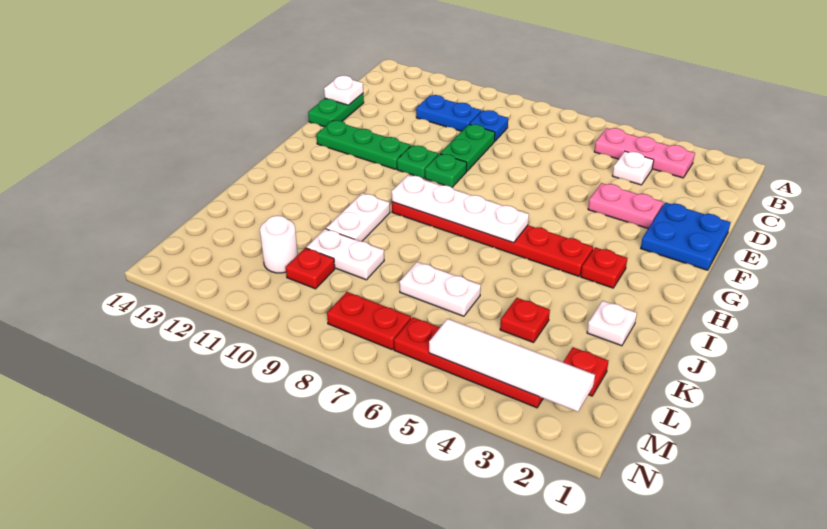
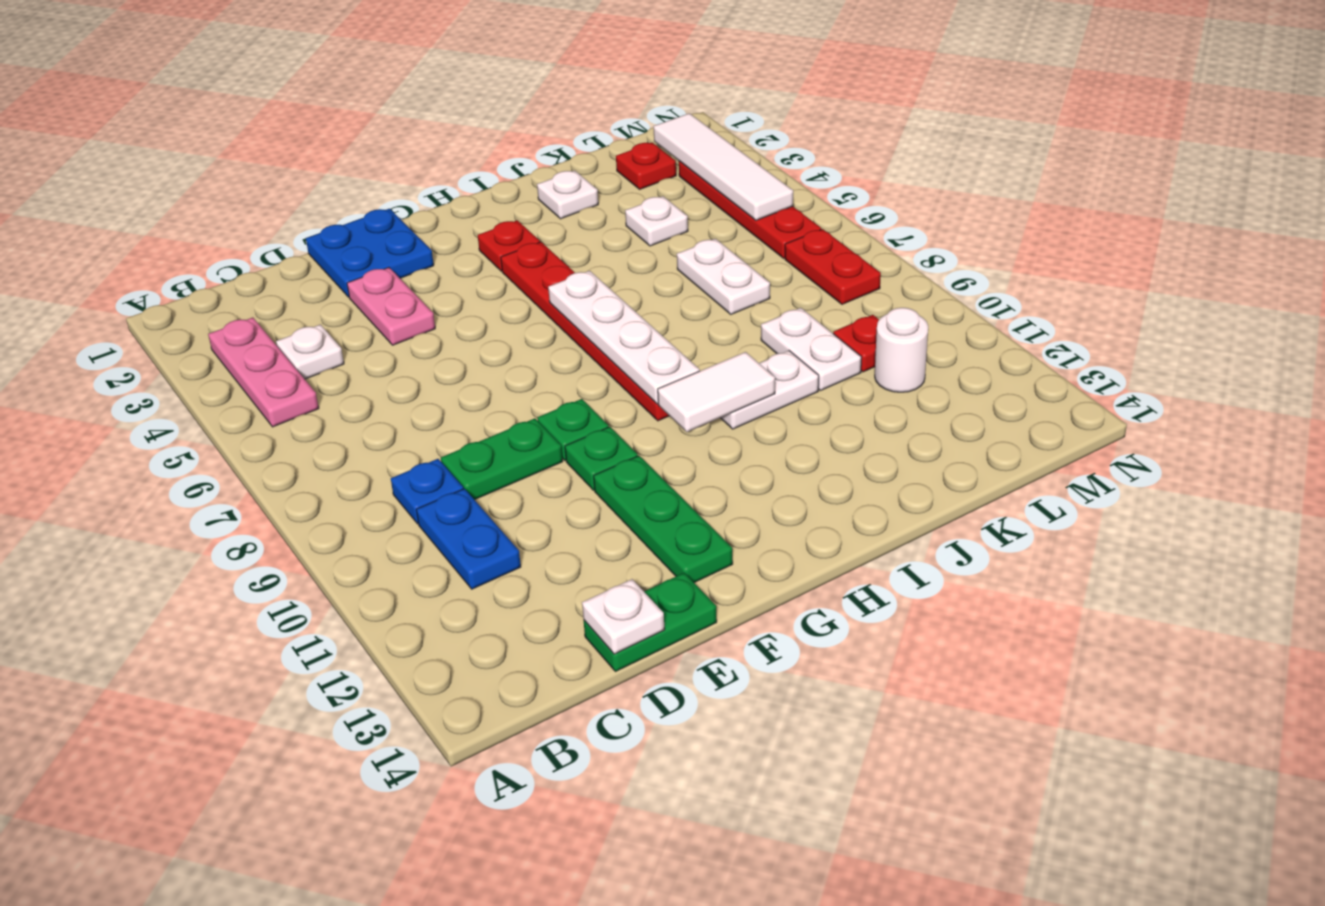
none -> white 1x2 tile [658,352,775,432]
red 1x1 plate [500,298,550,343] -> white 1x1 plate [625,196,688,246]

